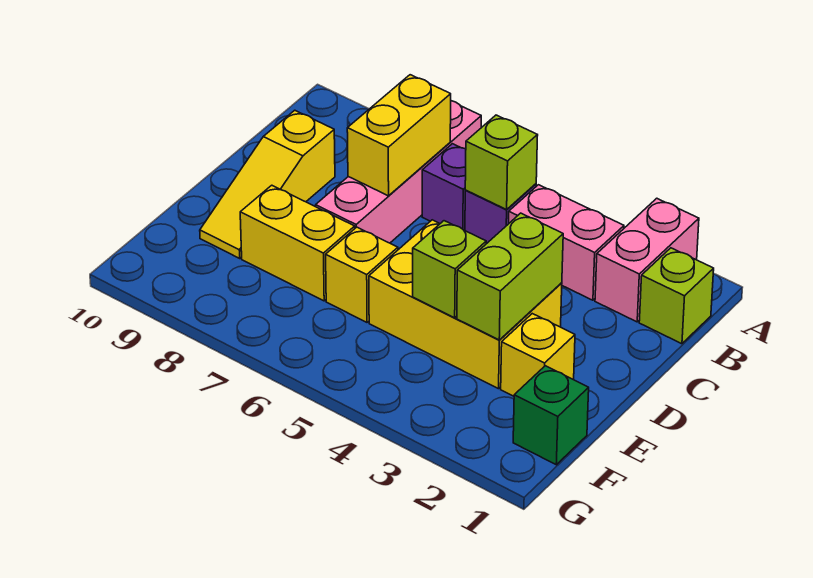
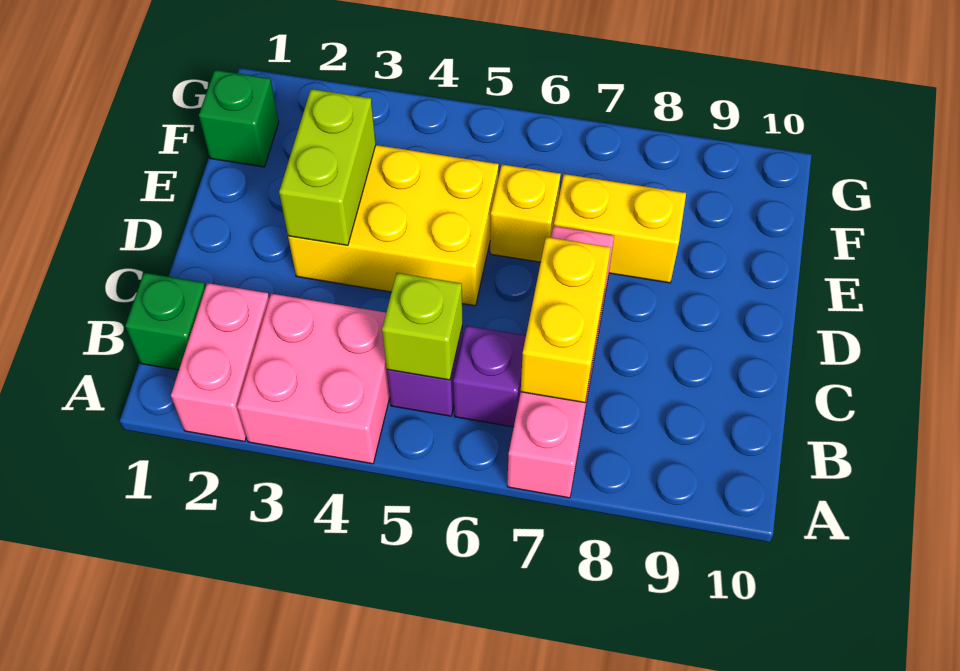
lime 1x1 brick [639,248,714,344] -> green 1x1 brick [125,273,206,370]
pink 1x2 brick [509,185,624,300] -> pink 2x2 brick [237,294,390,464]
yellow 1x3 slope [200,110,335,258] -> none
yellow 1x1 brick [501,314,575,396] -> none
lime 1x1 brick [413,221,486,318] -> none

